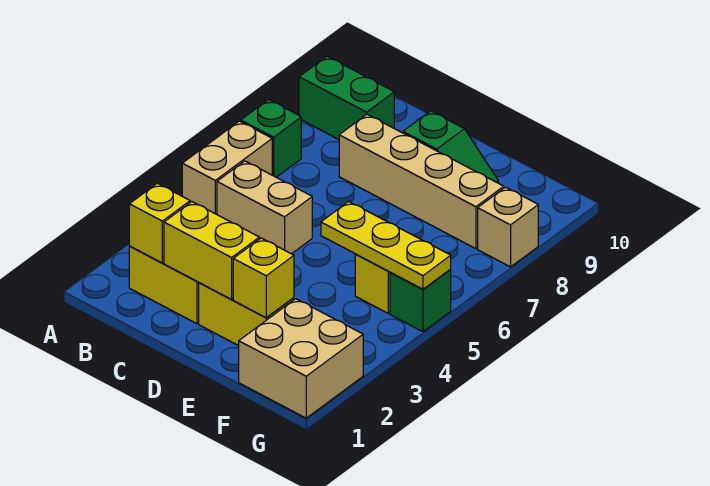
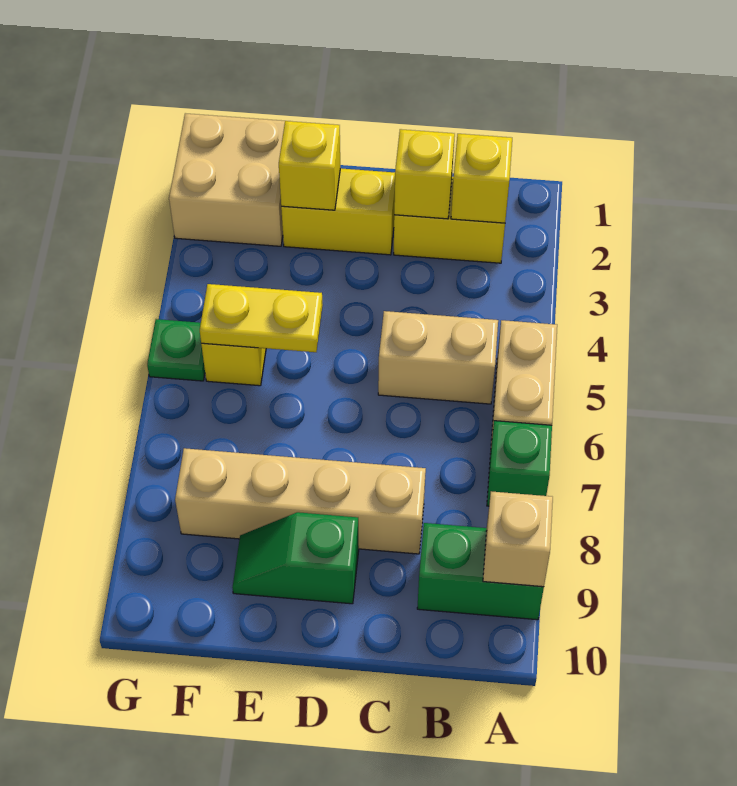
yellow 1x2 brick [164,202,259,299] -> yellow 1x1 brick [394,129,455,219]
yellow 1x3 plate [321,201,451,289] -> yellow 1x2 plate [200,284,323,352]
green 1x1 brick [390,269,451,332] -> green 1x1 plate [147,319,205,381]
tan 1x1 brick [478,187,538,267] -> tan 1x1 brick moved to [483,491,553,587]

